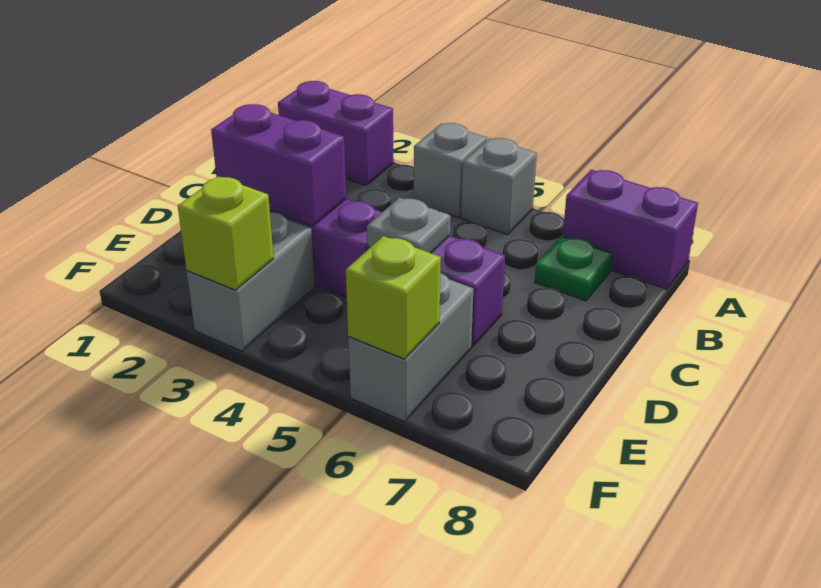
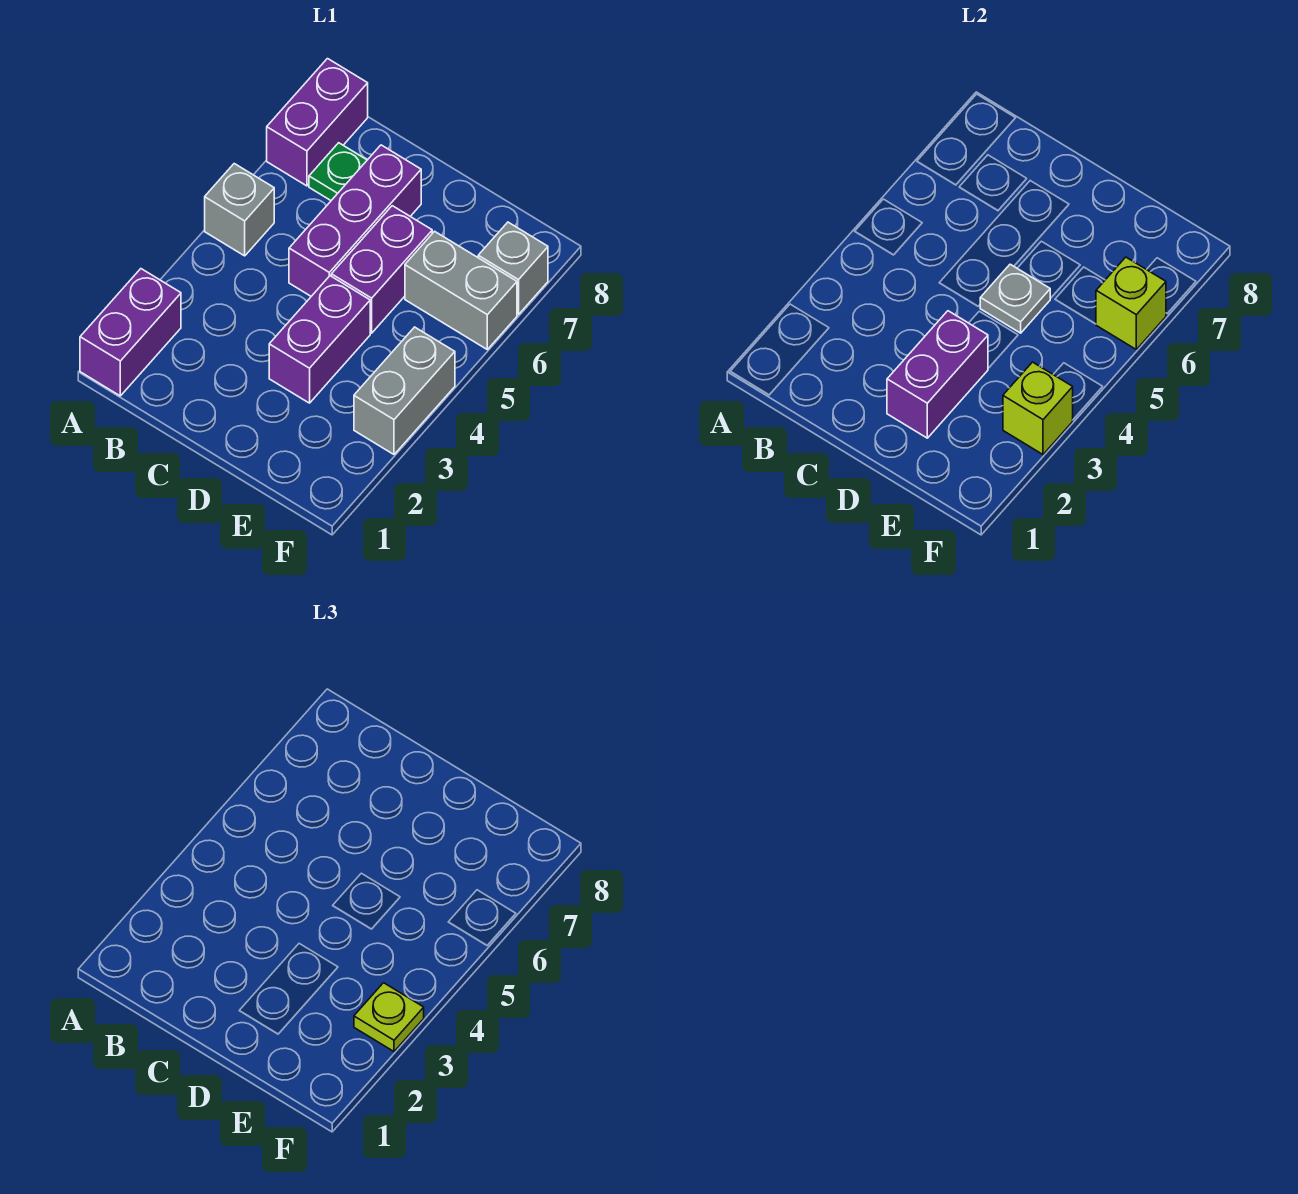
grey 1x1 brick [414,123,487,218] -> grey 1x1 brick moved to [478,222,548,315]
none -> purple 1x3 brick [289,145,421,296]
grey 1x2 brick [187,212,315,351] -> grey 1x2 brick turned to [354,327,455,454]
none -> lime 1x1 plate [354,983,424,1051]

